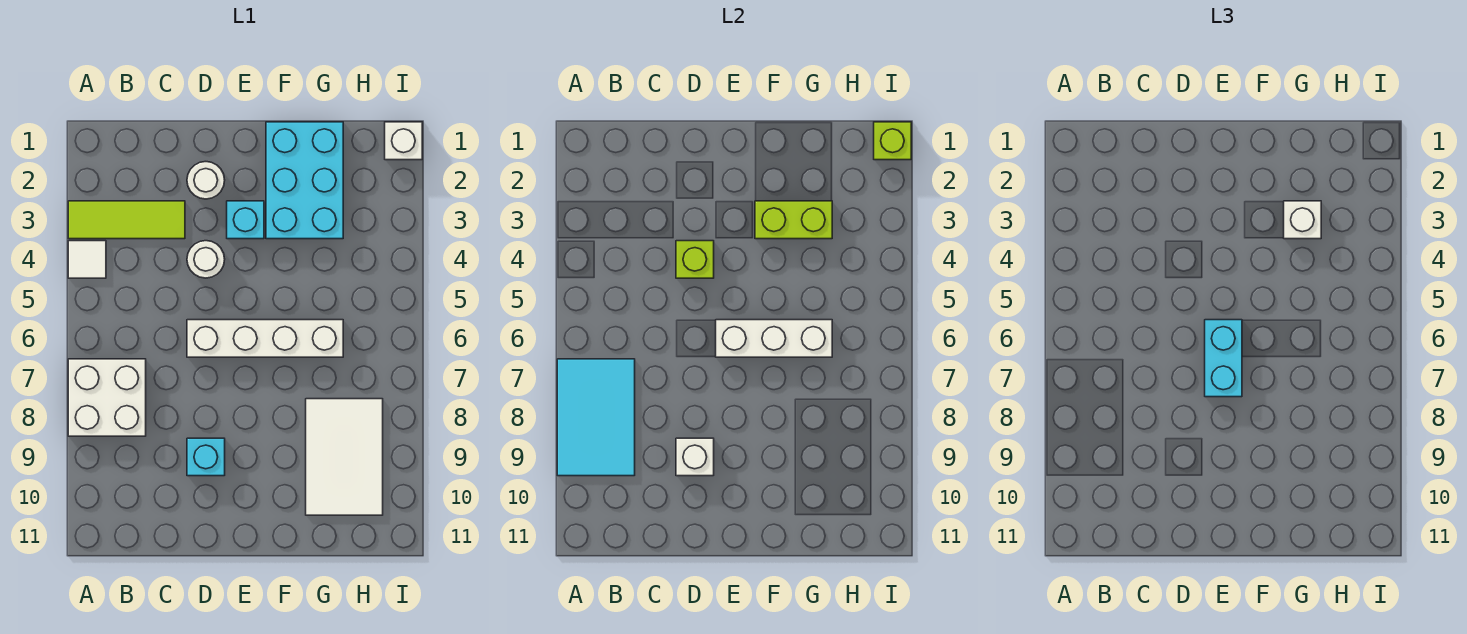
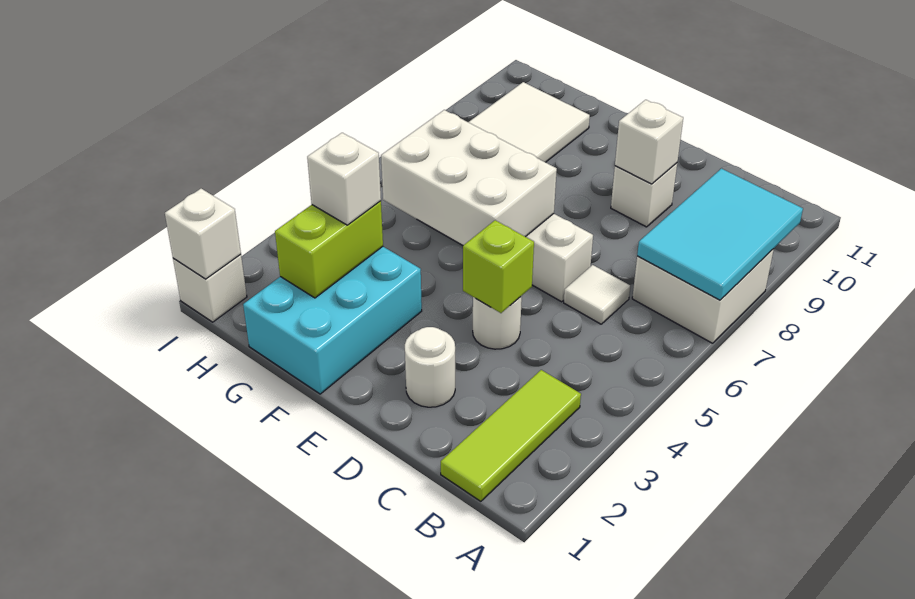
lime 1x3 tile [68,201,185,239] -> lime 1x3 tile turned to [441,370,581,501]
white 1x1 tile [68,241,106,278] -> white 1x1 tile moved to [564,265,630,324]
cyan 1x1 brick [187,438,225,476] -> white 1x1 brick [611,163,677,227]
cyan 1x1 brick [227,201,264,239] -> none
white 1x3 brick [716,320,832,357] -> white 2x3 brick [381,110,557,245]
cyan 1x2 brick [1205,320,1242,397] -> none
lime 1x2 brick [755,201,832,239] -> lime 1x2 brick turned to [275,201,383,298]
lime 1x1 brick [874,122,911,160] -> white 1x1 brick [165,189,241,279]

